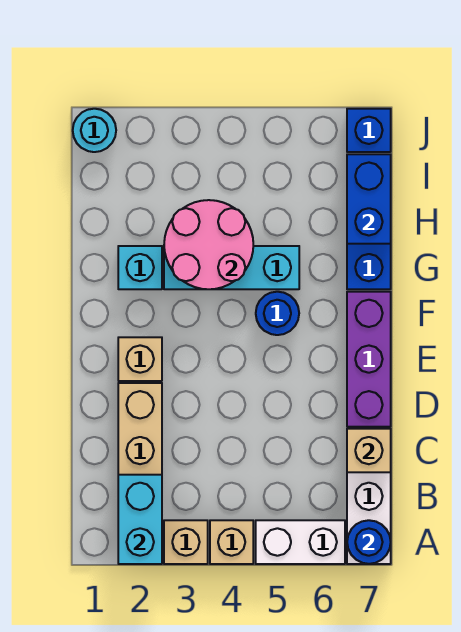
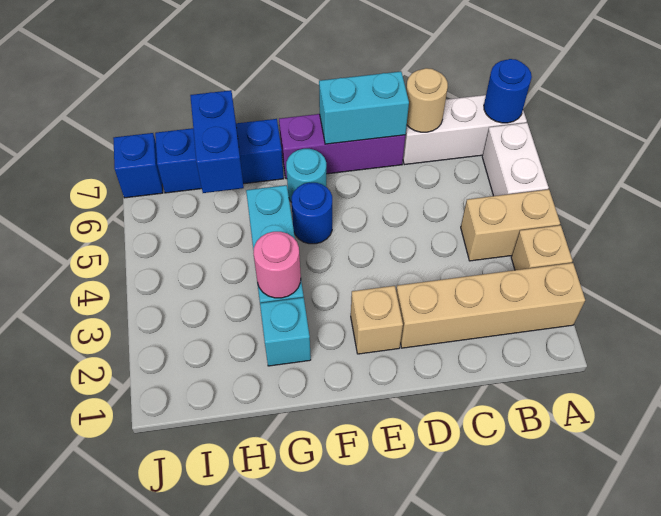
cyan 1x2 brick [118,475,162,564] -> cyan 1x2 brick moved to [319,71,409,144]
tan 1x1 brick [210,520,253,564] -> tan 1x2 brick [461,189,560,261]
tan 1x1 brick [347,429,391,472] -> tan 1x1 round brick [406,68,448,132]
pink 2x2 round brick [164,200,253,289] -> pink 1x1 round brick [253,232,301,298]
blue 1x2 brick [347,154,391,244] -> blue 1x2 brick turned to [190,90,244,193]
cyan 1x1 round brick [73,109,116,152] -> cyan 1x1 round brick moved to [286,149,326,202]

